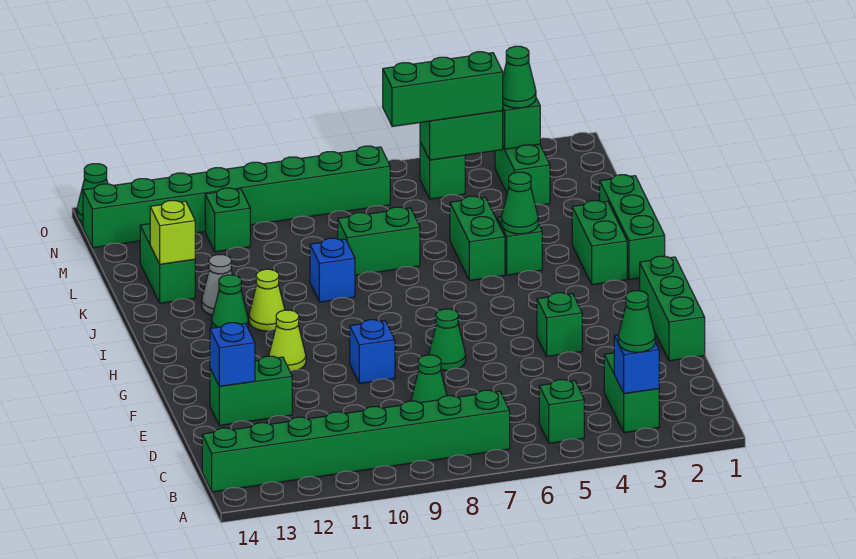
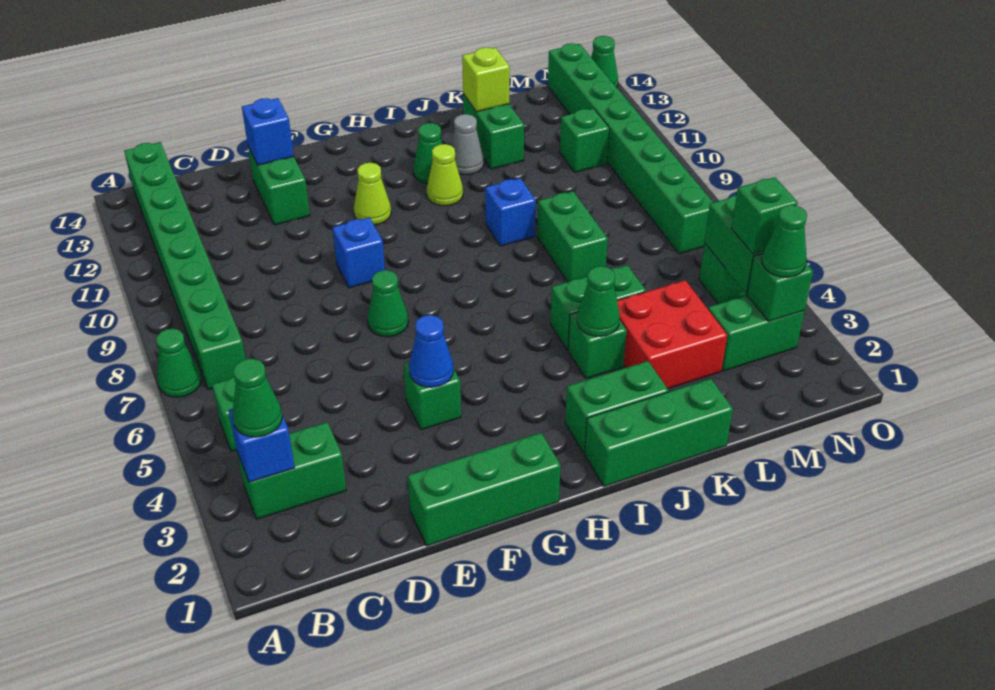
green 1x1 cone [411,355,447,403] -> green 1x1 cone moved to [156,329,201,397]
none -> blue 1x1 cone [409,315,453,387]
none -> red 2x2 brick [617,280,727,389]
green 1x2 brick [140,224,195,303] -> green 1x2 brick turned to [463,94,524,169]
green 1x3 brick [383,52,503,126] -> green 1x1 brick [731,177,798,254]

